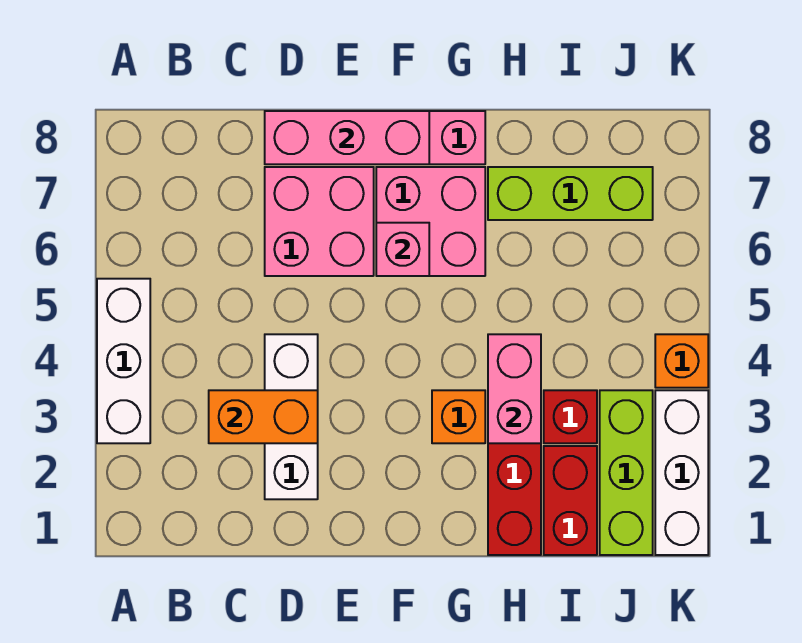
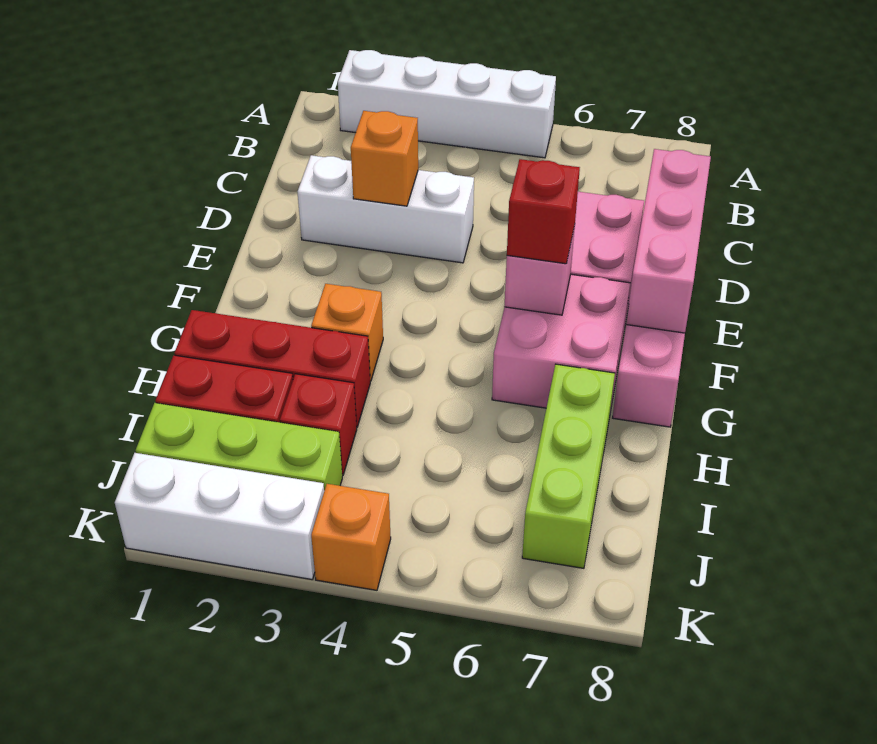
white 1x3 brick [97,279,150,443] -> white 1x4 brick [338,50,556,158]
orange 1x2 brick [209,390,318,443] -> orange 1x1 brick [351,111,418,206]
none -> red 1x1 brick [507,159,580,264]
pink 1x2 brick [488,334,541,443] -> none

